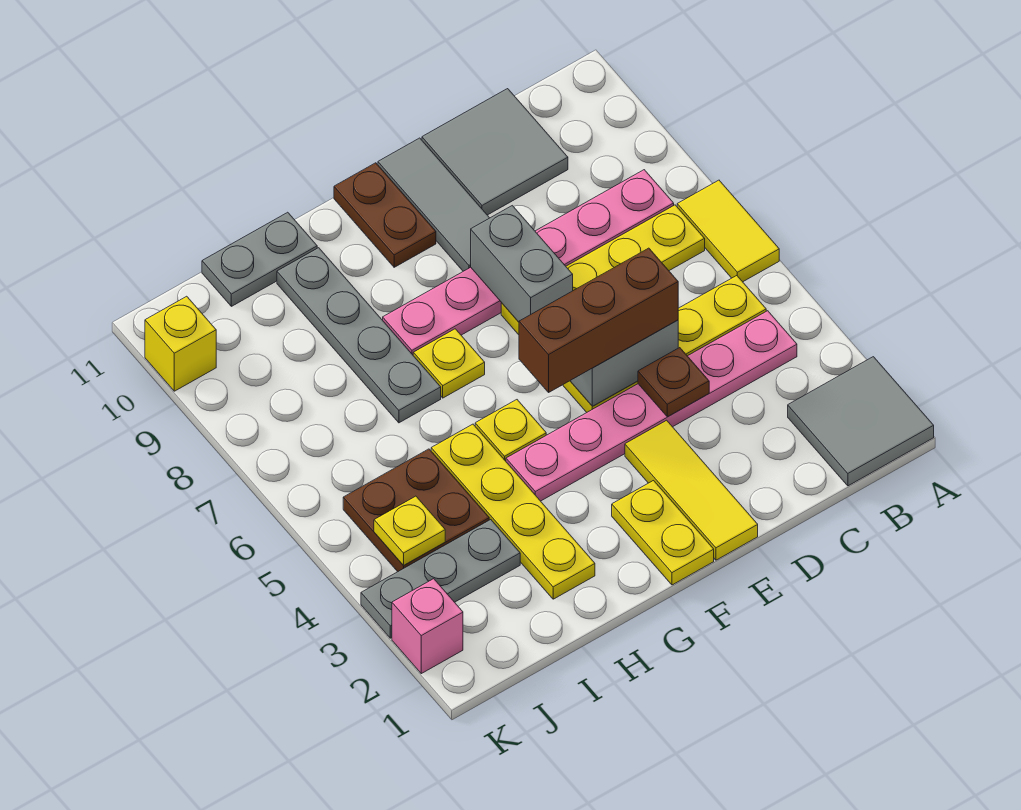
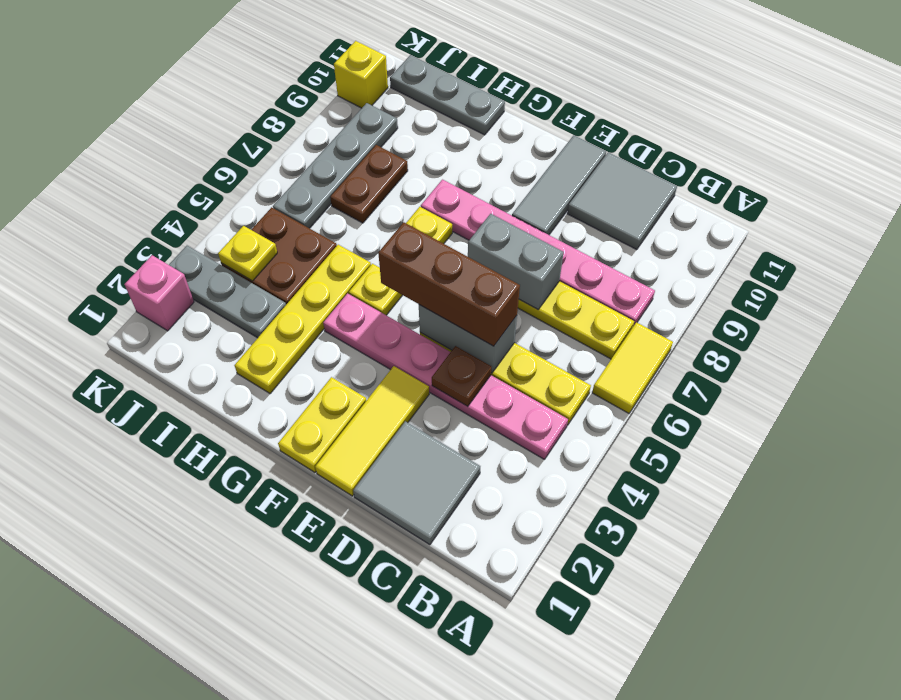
grey 2x2 tile [788,357,934,486] -> grey 2x2 tile moved to [353,421,480,545]
grey 1x2 brick [471,206,573,322] -> grey 1x2 brick turned to [468,214,564,309]
brown 1x2 plate [334,163,436,267] -> brown 1x2 plate moved to [330,145,408,223]
grey 1x4 plate [277,248,441,423] -> grey 1x4 plate moved to [273,103,398,228]
grey 1x2 plate [202,212,317,306] -> grey 1x3 plate [390,55,505,135]

